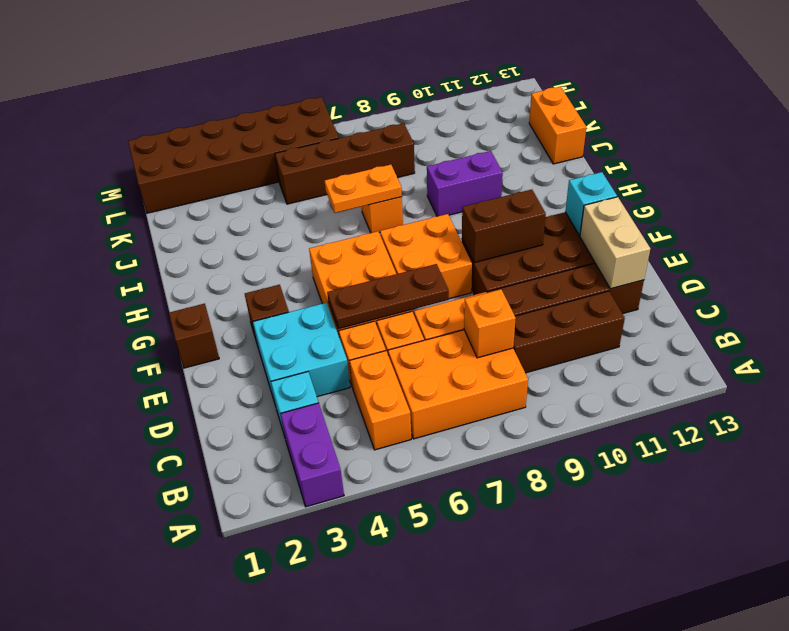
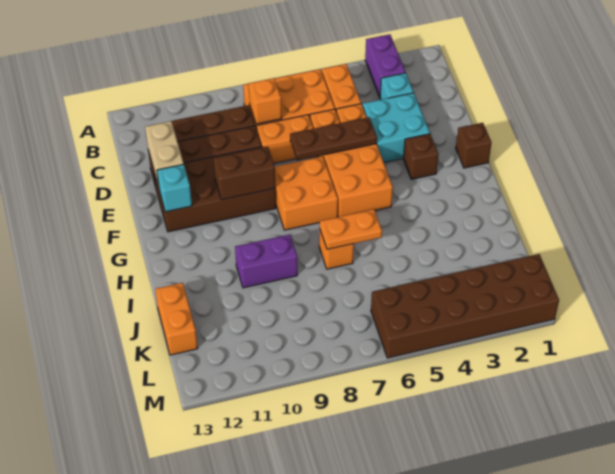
brown 1x4 brick [275,123,415,204] -> none

